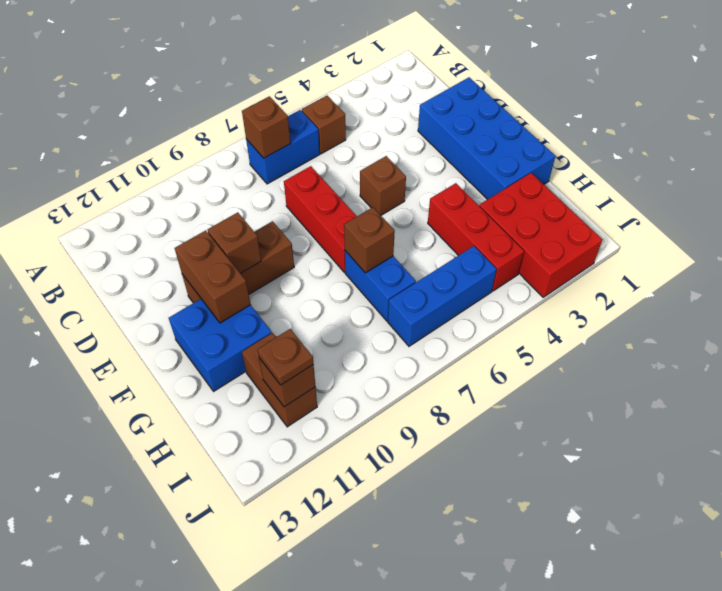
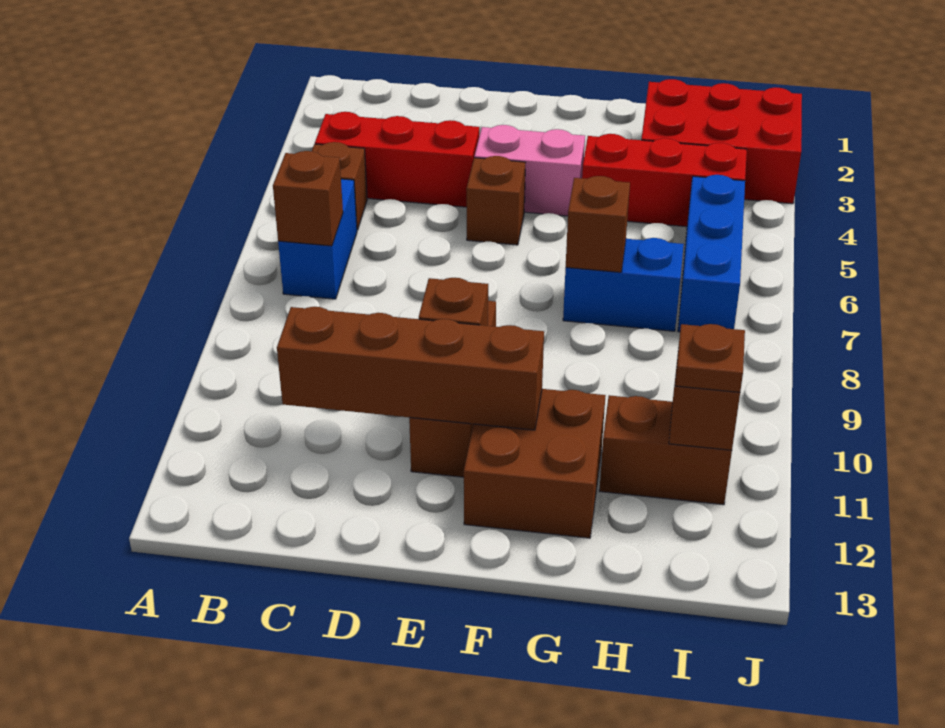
blue 2x4 brick [418,77,555,200] -> none
red 1x3 brick [284,166,357,272] -> red 1x3 brick moved to [315,112,479,207]
none -> pink 1x2 brick [474,125,585,216]
brown 1x2 brick [175,230,251,323] -> brown 1x4 brick [277,307,544,430]
blue 2x2 brick [169,299,272,391] -> brown 2x2 brick [464,389,606,538]

